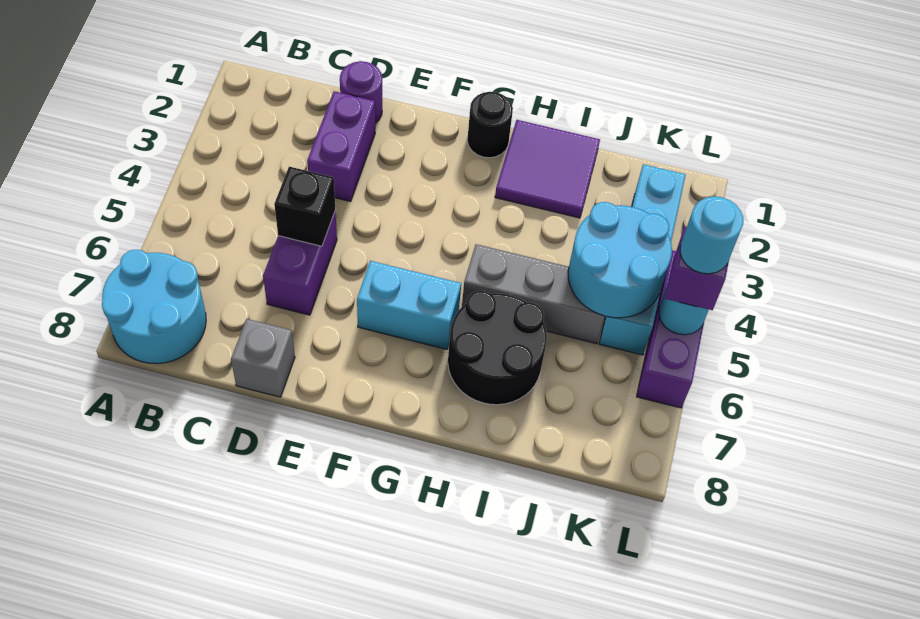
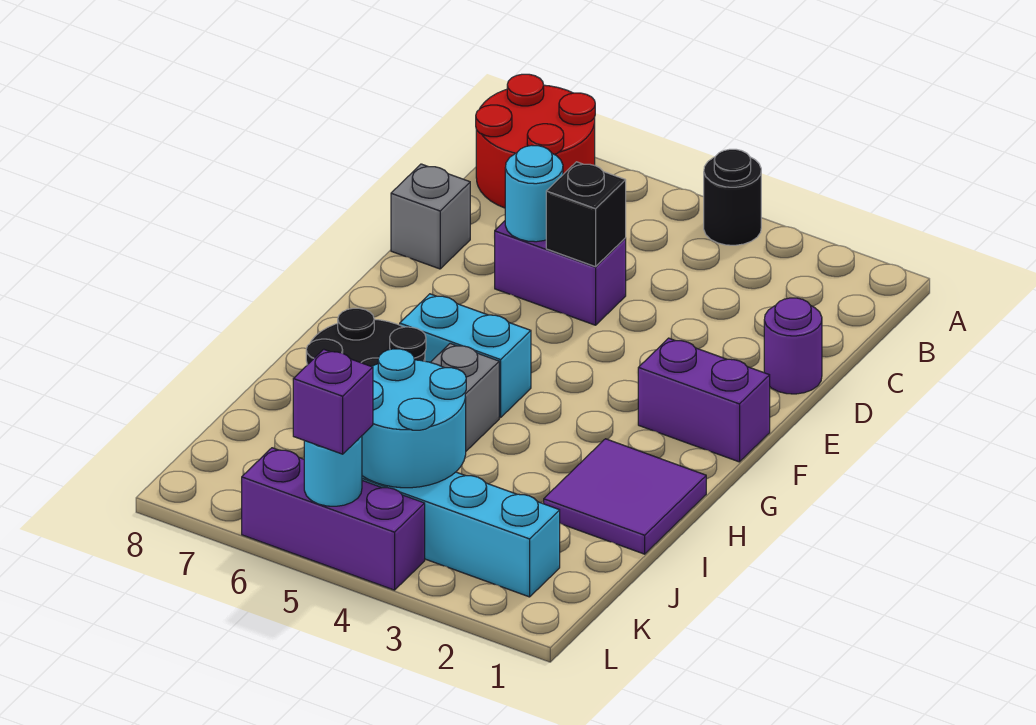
cyan 2x2 round brick [102,250,206,364] -> red 2x2 round brick [476,74,595,208]
purple 1x2 brick [307,91,375,201] -> purple 1x2 brick moved to [638,338,770,462]
cyan 1x2 brick [357,261,461,349] -> cyan 1x2 brick turned to [400,294,531,417]
black 1x1 round brick [467,92,513,158] -> black 1x1 round brick moved to [704,149,761,245]
cyan 1x1 round brick [680,196,743,274] -> cyan 1x1 round brick moved to [505,145,563,242]

